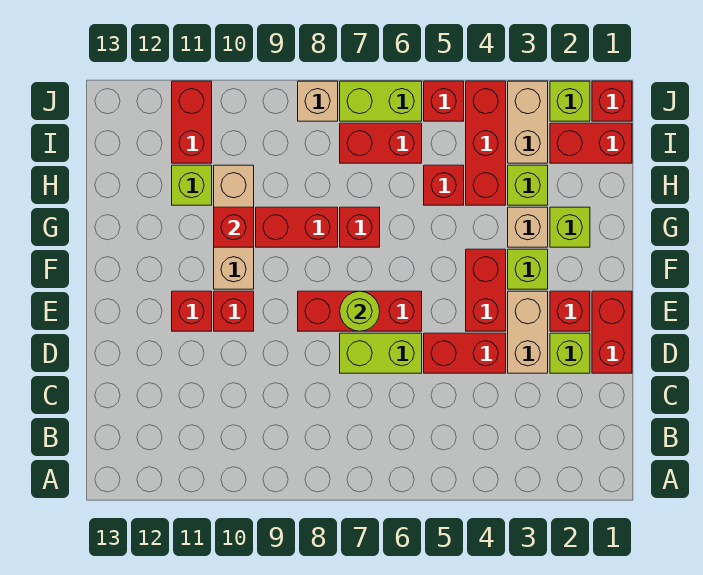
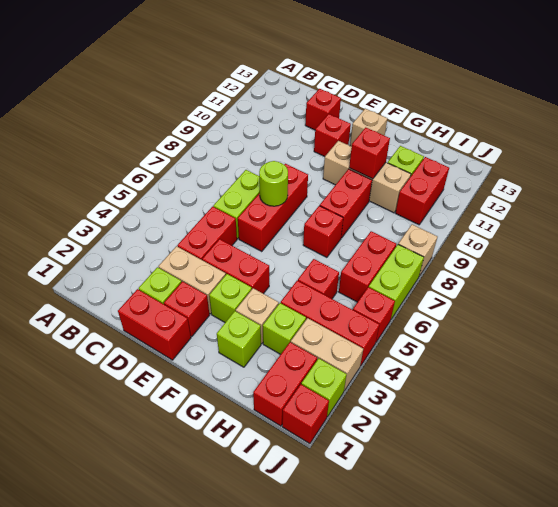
red 1x1 brick [214,291,254,331] -> red 1x1 brick moved to [305,89,341,130]
none -> tan 1x1 brick [350,109,387,147]
red 1x2 brick [172,81,212,163] -> red 1x2 brick turned to [396,157,449,225]

